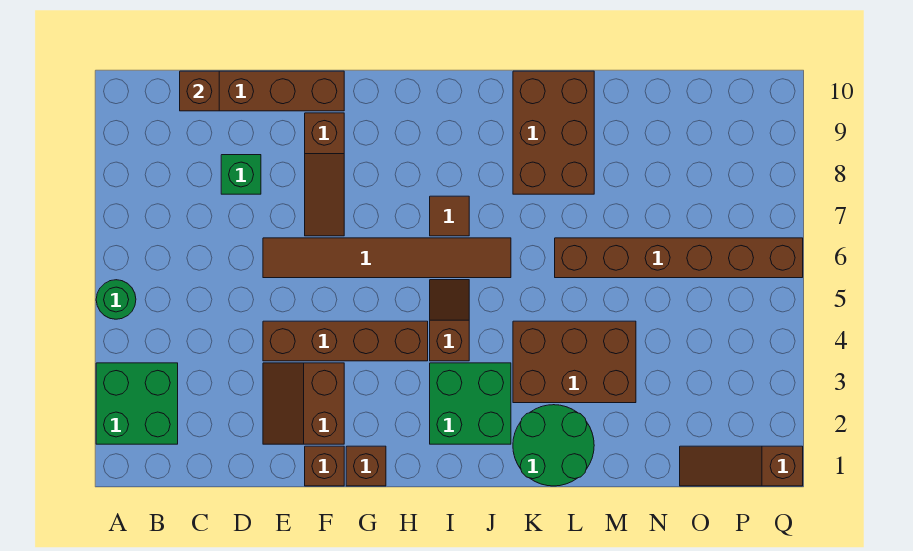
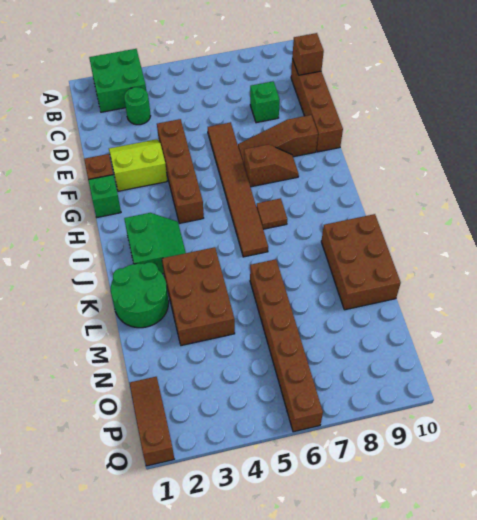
green 1x1 round brick [96,280,136,319] -> green 1x1 round brick moved to [124,87,150,125]
brown 2x2 slope [263,363,344,444] -> lime 2x2 slope [109,139,167,191]
brown 1x1 brick [346,446,386,486] -> green 1x1 brick [88,175,121,217]
green 2x2 brick [430,363,511,444] -> green 2x2 slope [124,213,186,274]
brown 1x2 slope [430,280,469,361] -> brown 1x2 slope moved to [244,144,299,187]
brown 2x3 brick [513,71,594,194] -> brown 2x3 brick turned to [321,214,401,310]

